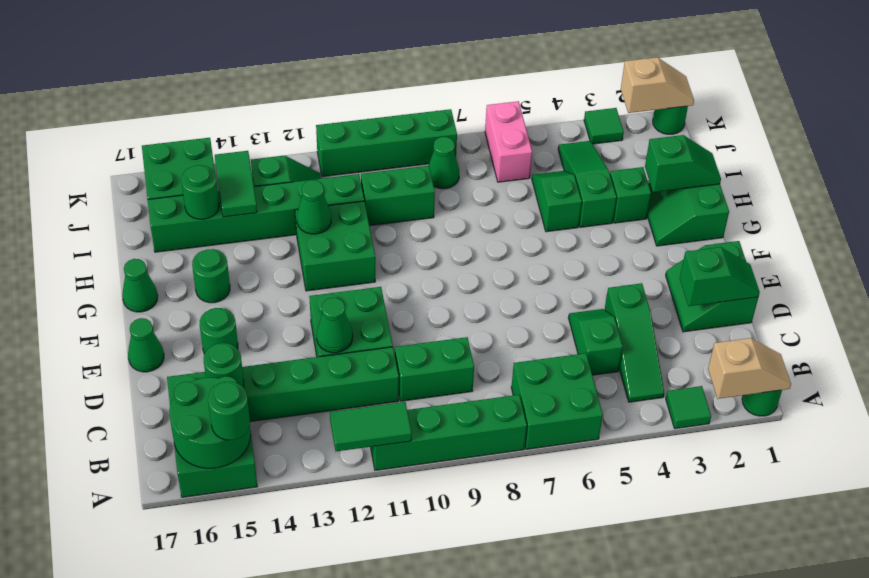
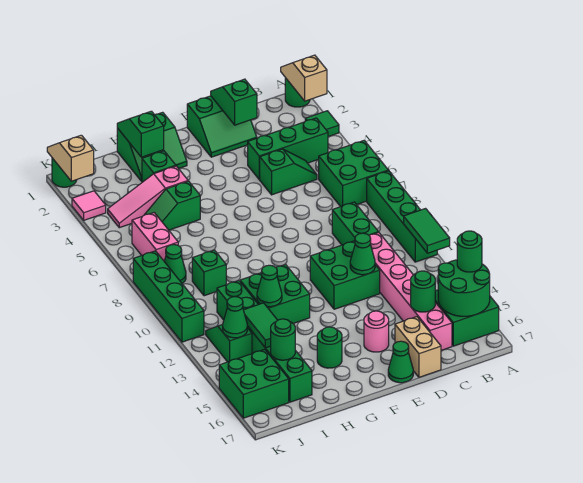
green 1x3 slope [605,283,664,402] -> green 1x3 brick [248,118,328,179]
green 1x2 slope [569,309,623,375] -> green 1x2 slope turned to [259,149,317,195]
green 1x6 brick [167,347,399,422] -> pink 1x6 brick [369,232,452,350]
none -> tan 1x2 brick [395,317,441,377]
green 1x1 round brick [200,308,238,354] -> pink 1x1 round brick [364,311,389,352]
green 1x1 cone [122,259,158,312] -> green 1x1 cone moved to [223,297,247,338]
green 1x3 slope [558,141,616,227] -> pink 1x3 slope [108,166,188,228]
green 1x2 brick [361,166,435,226] -> green 1x1 brick [192,250,226,296]
green 1x2 tile [215,151,257,217] -> green 1x2 tile turned to [244,303,278,348]
pink 1x2 brick [485,101,532,182] -> pink 1x2 brick turned to [132,213,178,261]
green 1x1 tile [584,108,624,144] -> pink 1x1 tile [72,191,106,220]

